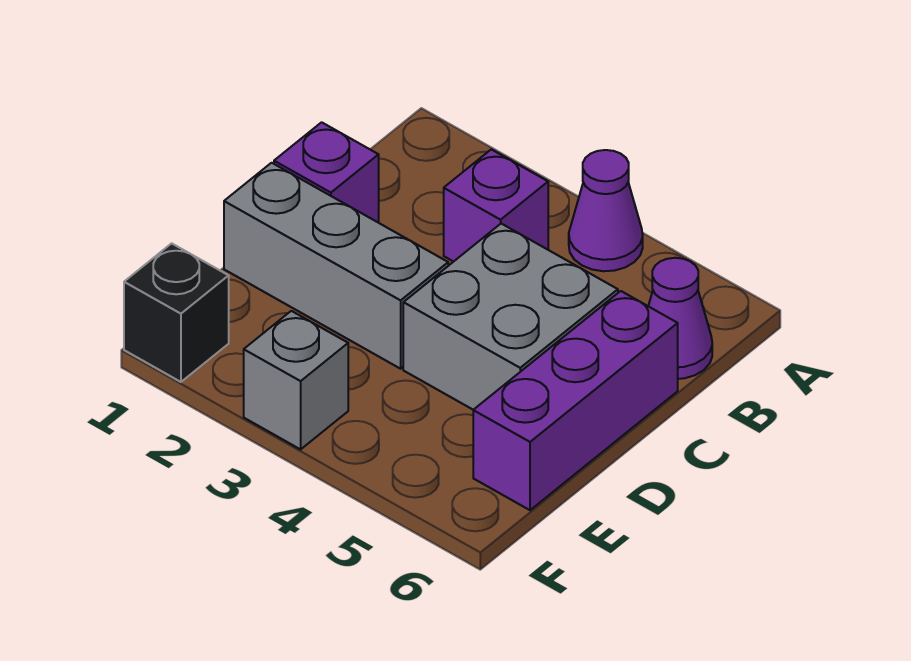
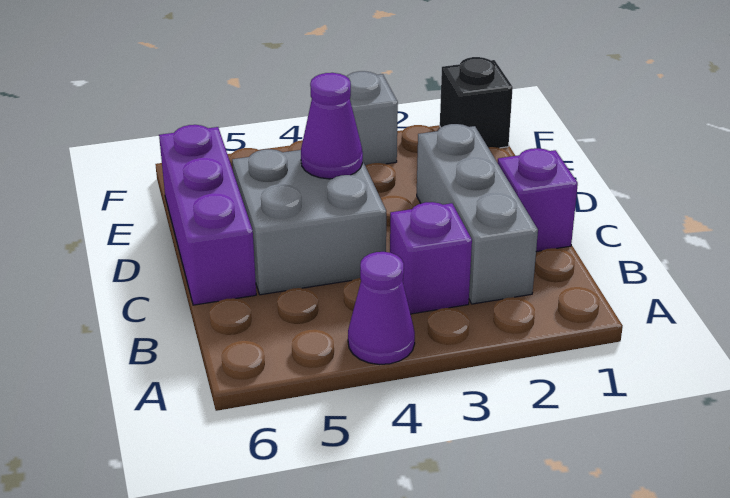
purple 1x1 cone [648,258,712,379] -> purple 1x1 cone moved to [301,73,363,179]
grey 1x3 brick [224,163,448,369] -> grey 1x3 brick turned to [417,124,538,304]

